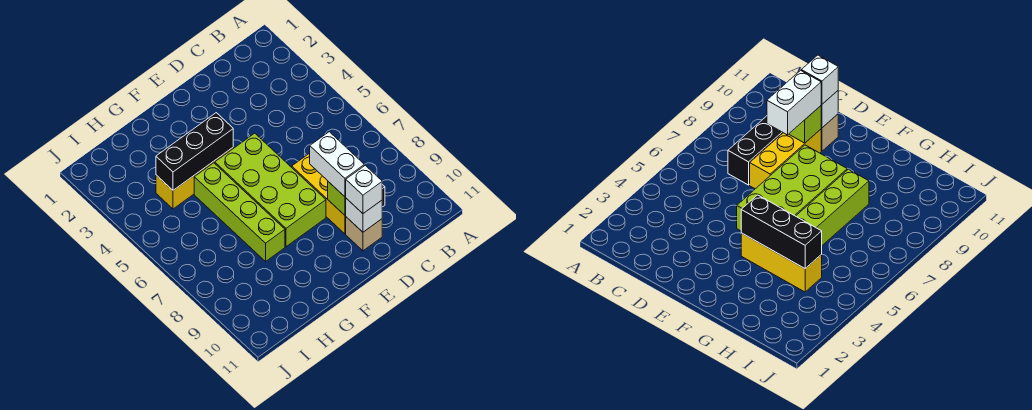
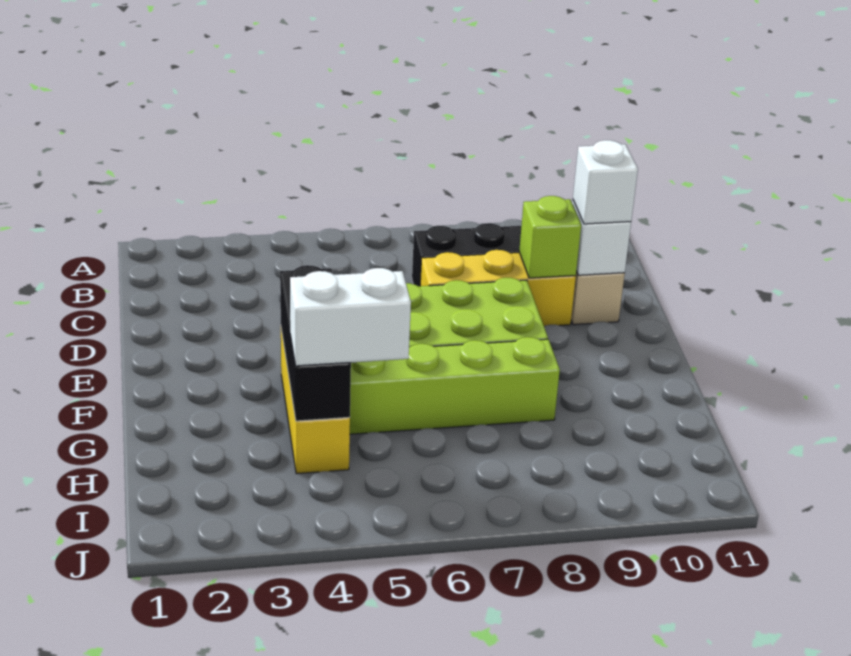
white 1x2 brick [310,132,364,197] -> white 1x2 brick moved to [290,268,411,366]

